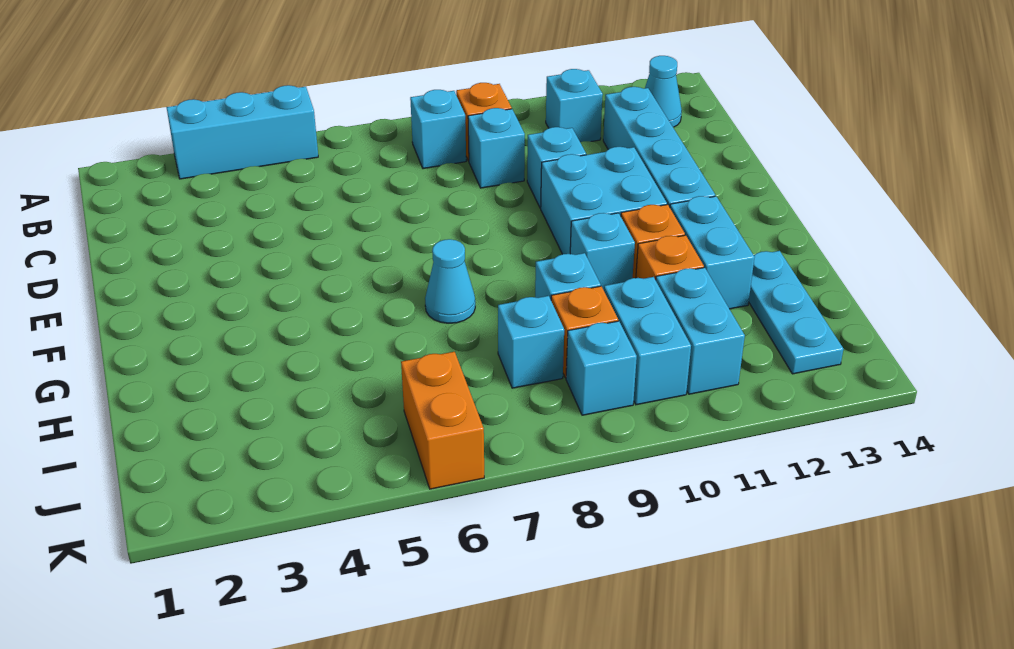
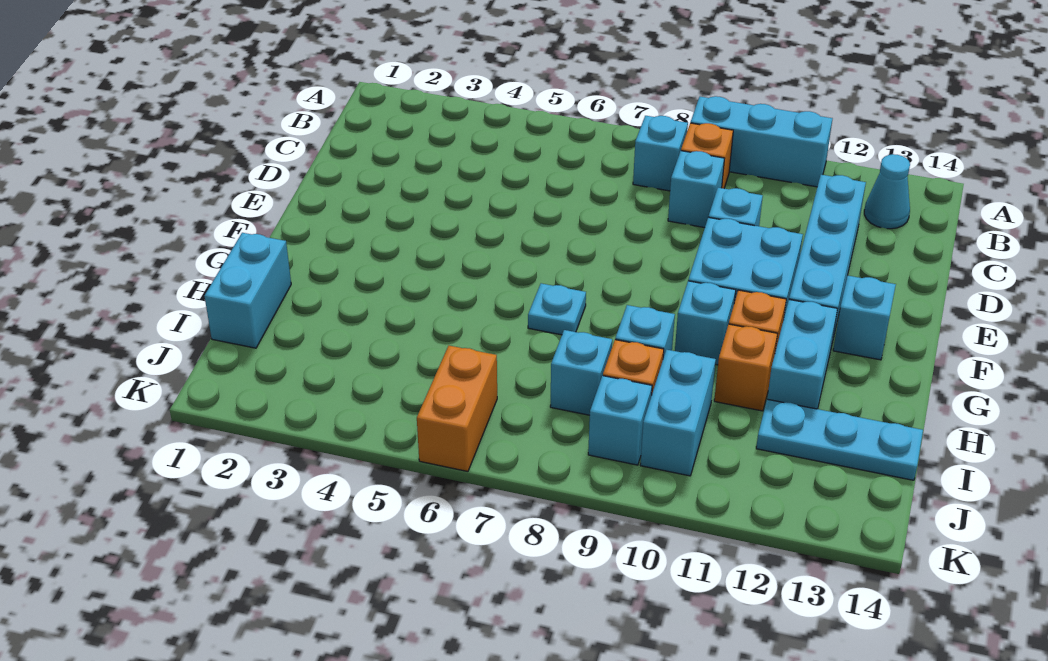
cyan 1x3 brick [166,85,318,179] -> cyan 1x3 brick moved to [691,96,833,187]
cyan 1x1 brick [546,69,603,142] -> cyan 1x1 brick moved to [833,275,896,360]
cyan 1x1 cone [425,239,475,323] -> cyan 1x1 plate [528,283,586,335]
cyan 1x3 plate [749,251,843,374] -> cyan 1x3 plate turned to [756,399,923,480]
cyan 1x2 brick [656,268,745,394] -> cyan 1x2 brick moved to [205,233,291,348]

